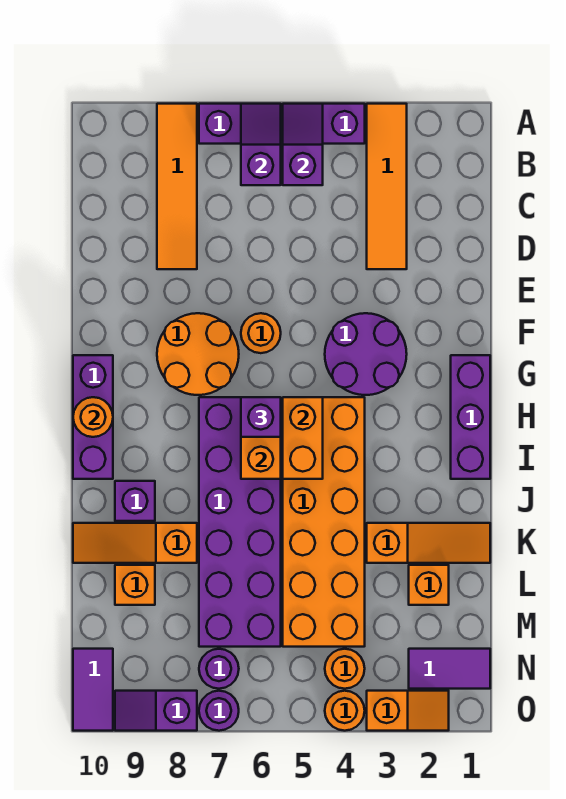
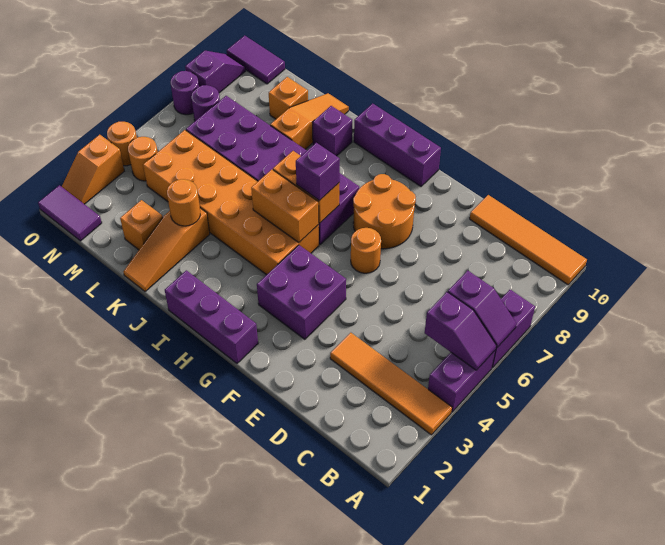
orange 1x4 tile [157,104,197,269] -> orange 1x4 tile moved to [470,195,587,285]
purple 2x2 round brick [325,313,407,395] -> purple 2x2 brick [257,245,346,339]
orange 1x1 round brick [73,397,113,437] -> orange 1x1 round brick moved to [167,179,200,226]
purple 1x2 tile [409,649,490,689] -> purple 1x2 tile turned to [38,185,102,241]

